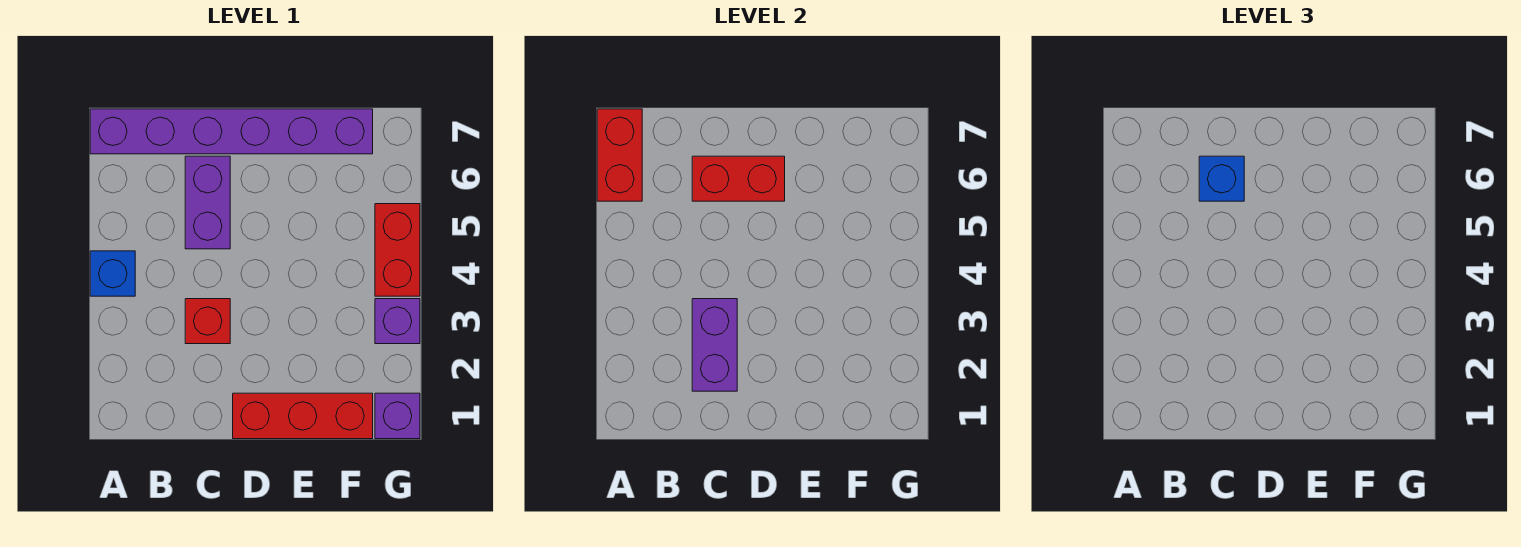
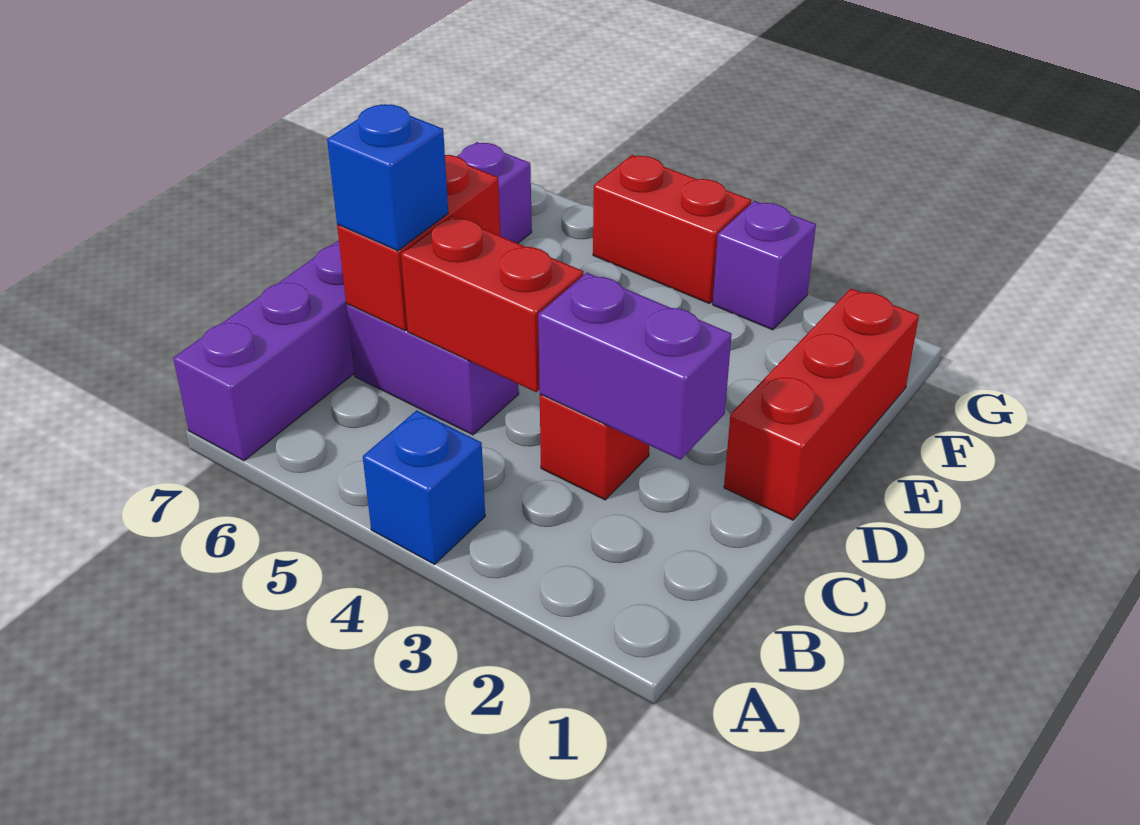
red 1x2 brick [597,109,642,201] -> red 1x2 brick moved to [401,216,583,392]
purple 1x1 brick [375,393,420,439] -> none

